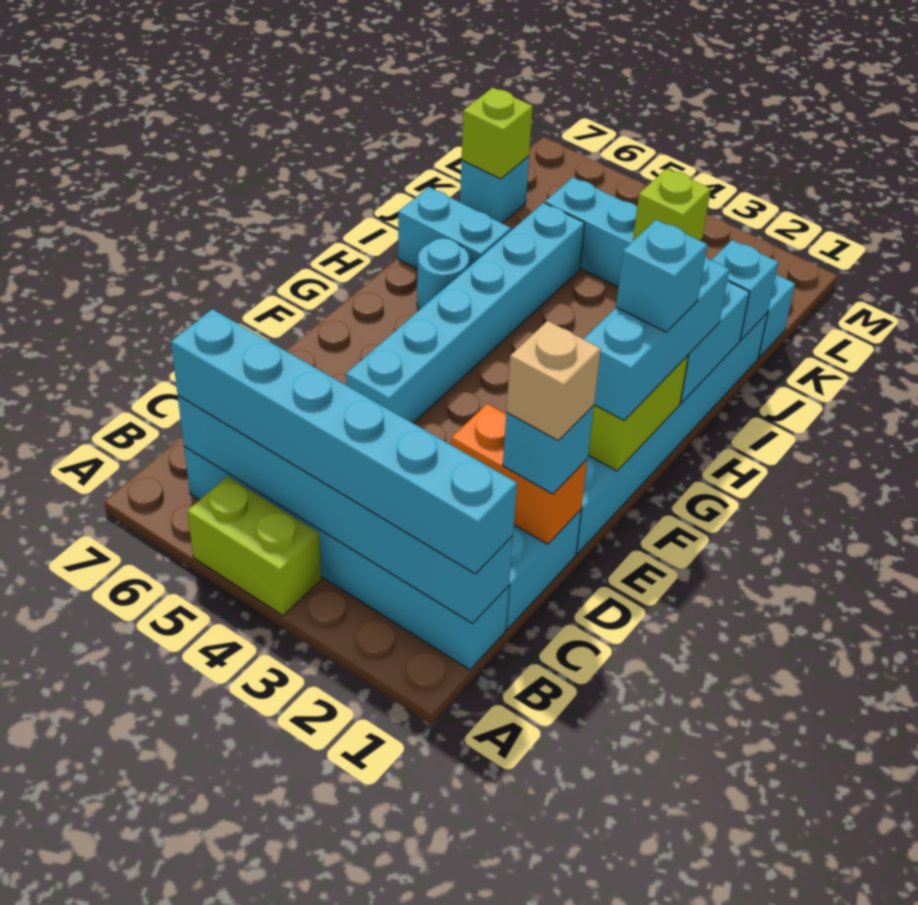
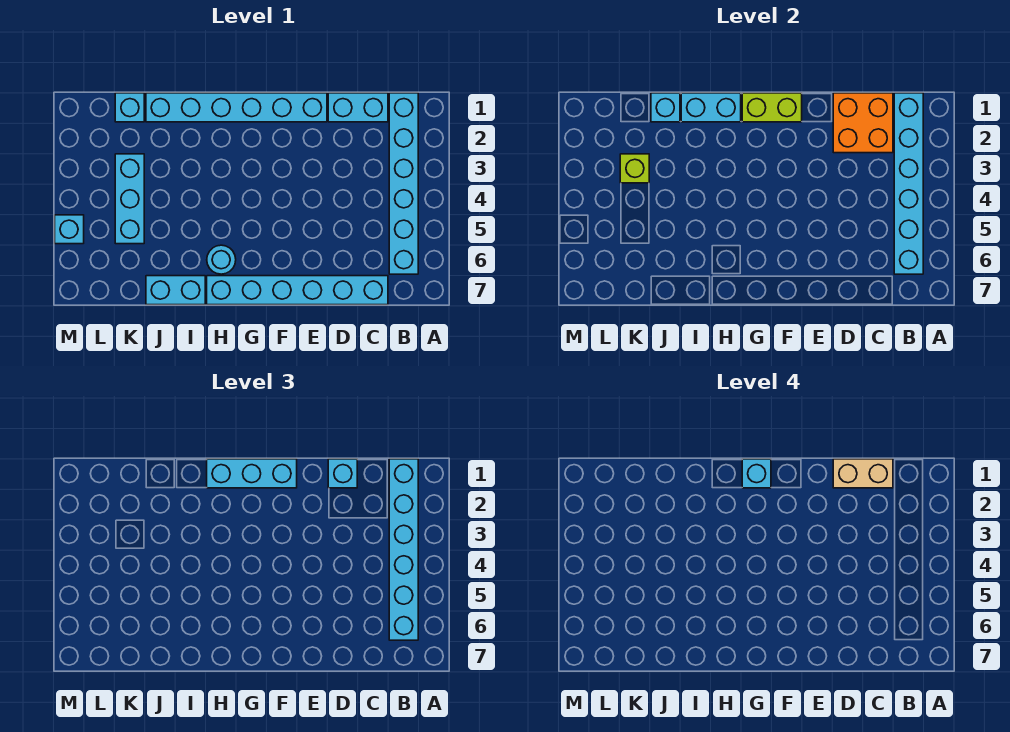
lime 1x2 brick [187,476,321,616] -> none
orange 1x2 brick [451,404,587,544] -> orange 2x2 brick [833,93,893,153]
tan 1x1 brick [506,321,601,441] -> tan 1x2 brick [833,459,893,488]
cyan 1x6 brick [346,203,585,423] -> cyan 1x6 brick moved to [207,276,388,305]
cyan 1x2 brick [398,187,511,269] -> cyan 1x2 brick turned to [146,276,205,305]
cyan 1x1 brick [460,156,529,223] -> cyan 1x1 brick moved to [55,215,84,244]
lime 1x1 brick [462,88,533,179] -> none

